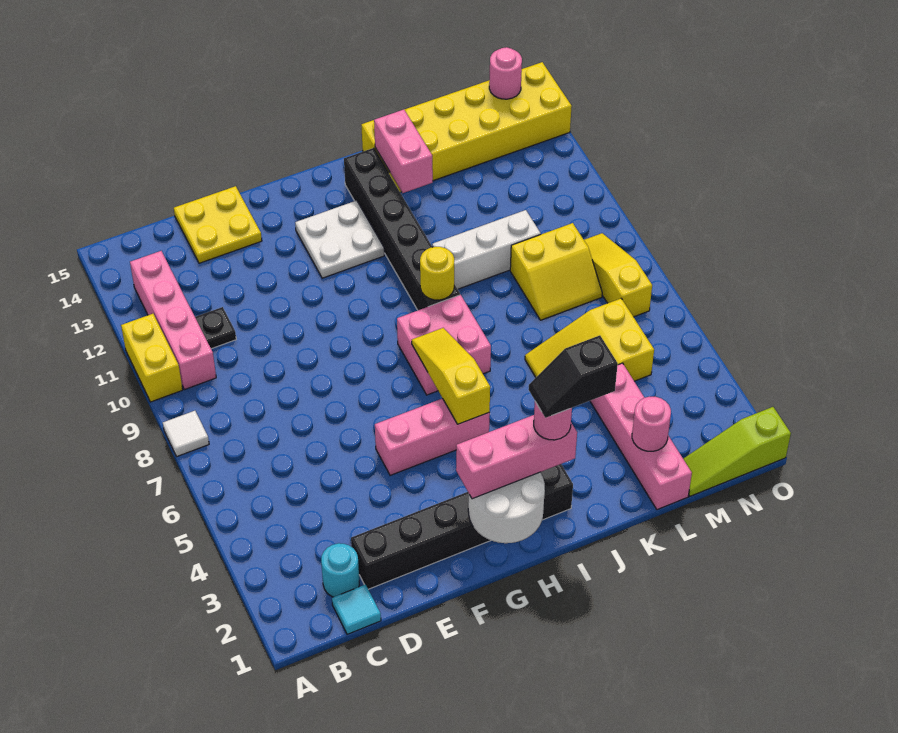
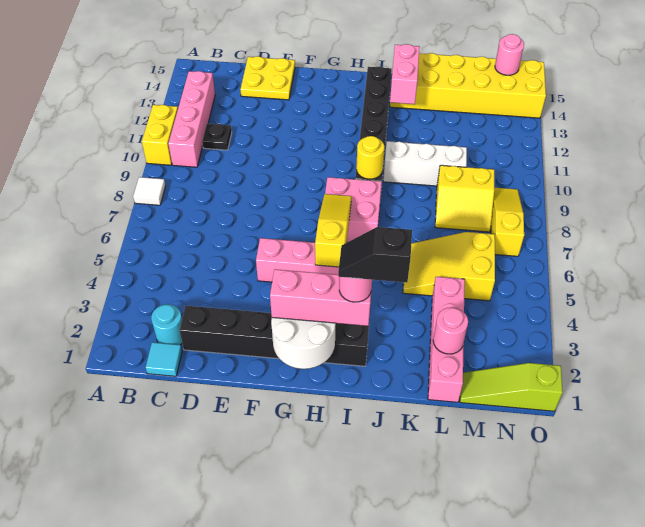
white 2x2 plate [295,200,384,278] -> none

